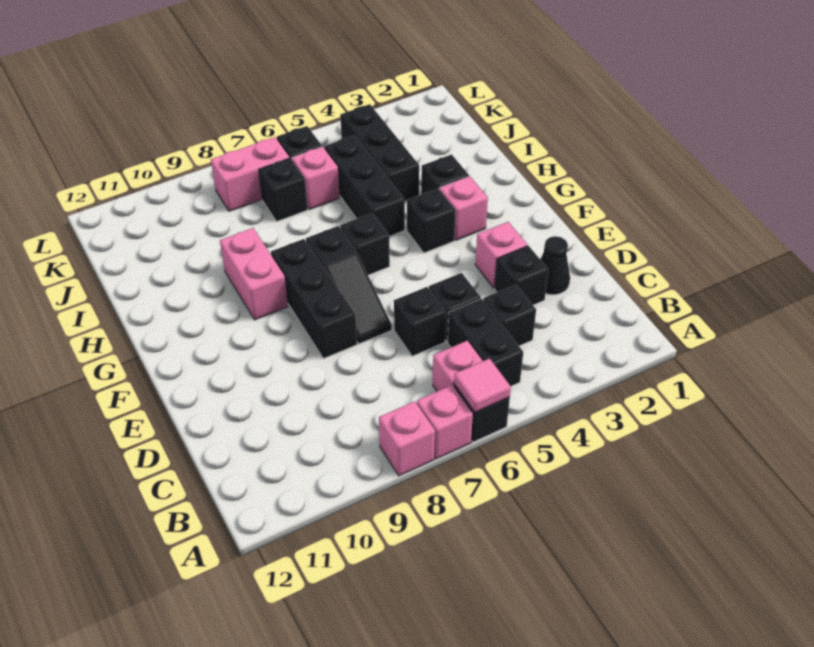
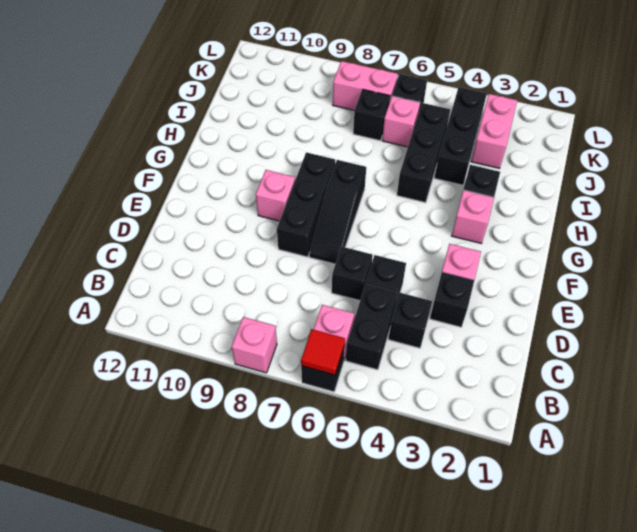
pink 1x1 tile [454,359,511,412] -> red 1x1 tile [301,329,345,375]
pink 1x1 brick [417,385,473,459] -> pink 1x1 brick moved to [256,170,295,221]
black 1x1 cone [540,236,570,295] -> none
black 1x1 brick [407,188,456,253] -> none
black 1x1 brick [340,213,390,275] -> none
pink 1x2 brick [220,228,288,320] -> pink 1x2 brick moved to [471,94,517,168]

